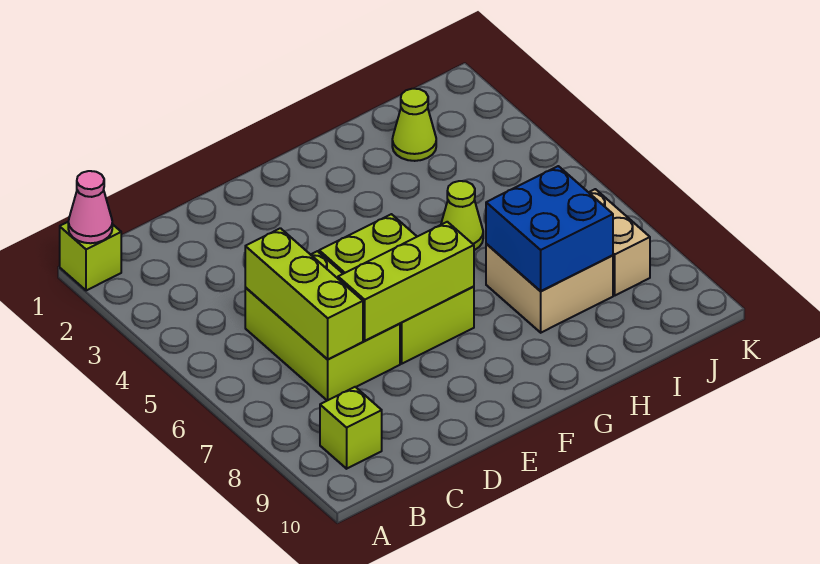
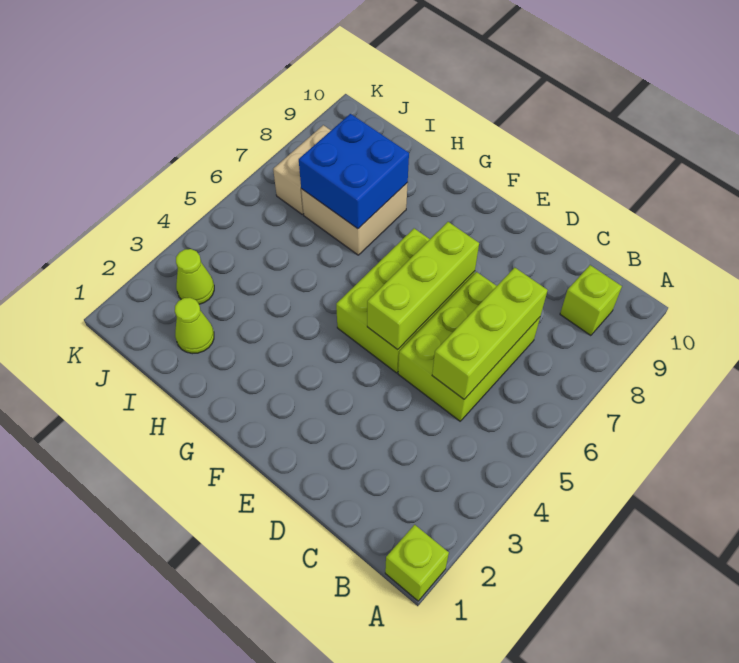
pink 1x1 cone [68,171,112,243] -> none
lime 1x3 brick [338,222,474,341] -> lime 1x3 brick turned to [367,222,479,350]
lime 1x1 cone [441,181,483,250] -> lime 1x1 cone moved to [176,249,214,304]

